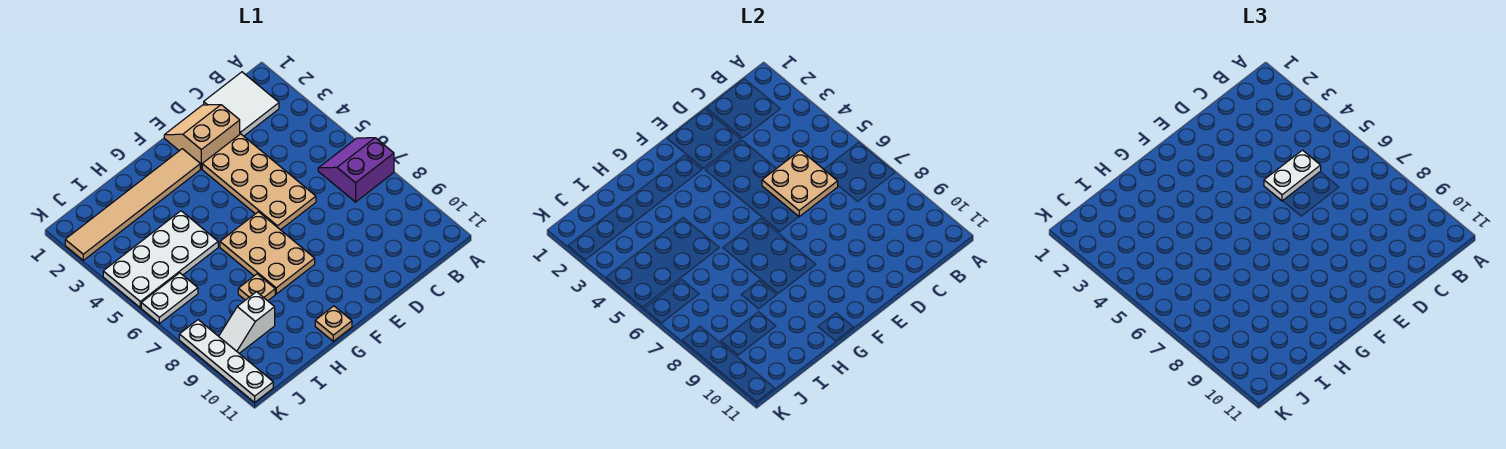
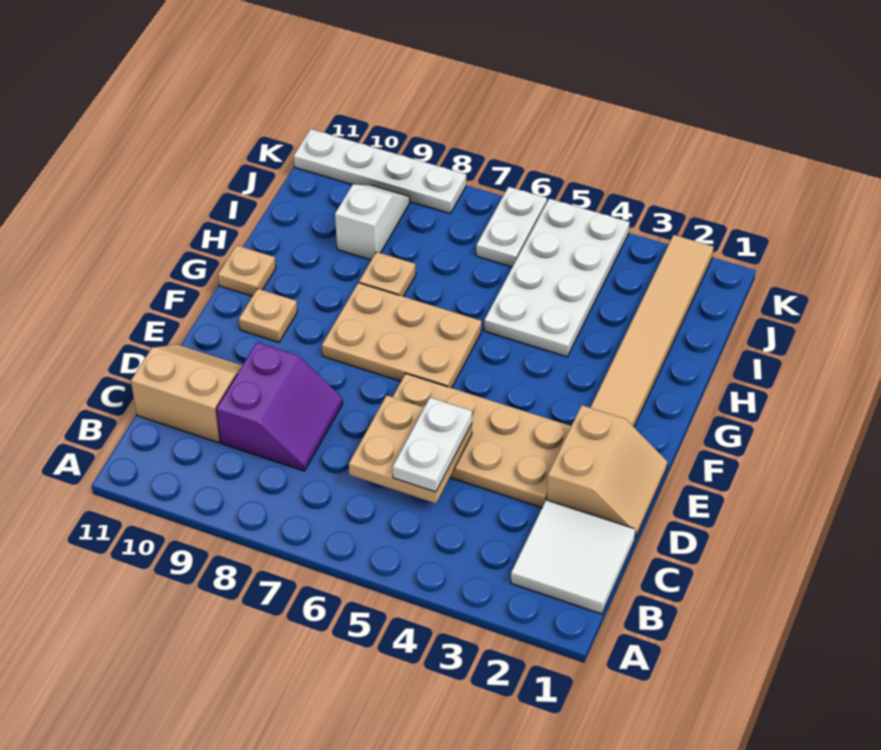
purple 2x2 slope [318,138,394,202] -> purple 2x2 slope moved to [216,342,343,471]
none -> tan 2x2 slope [131,344,242,443]
none -> tan 1x1 plate [239,289,297,342]

